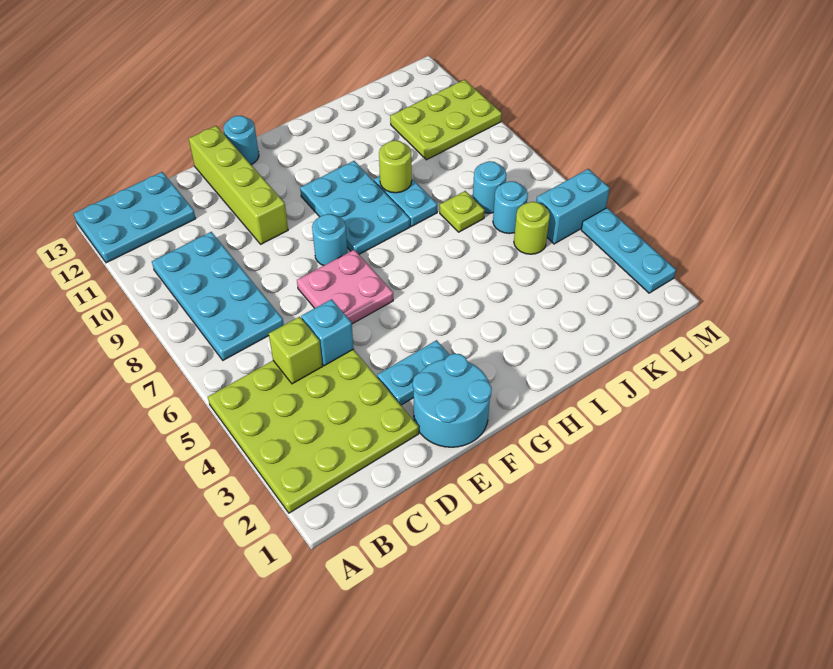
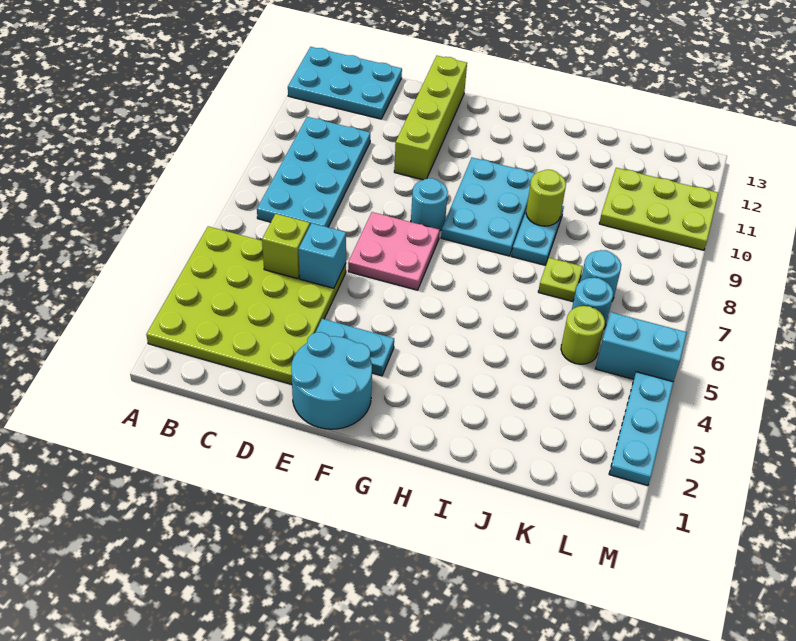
cyan 1x1 round brick [223,116,259,165] -> none

